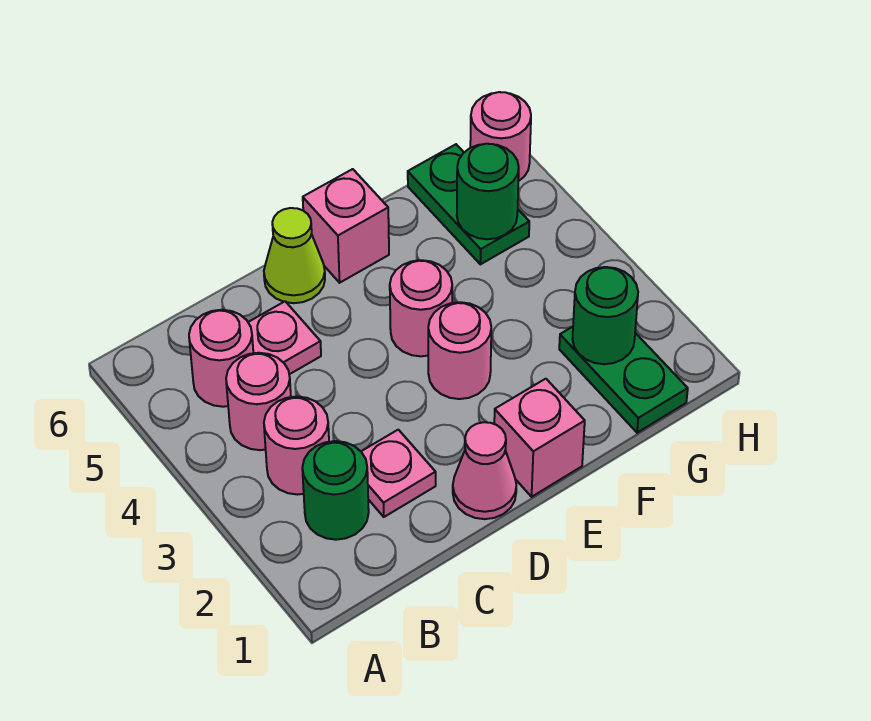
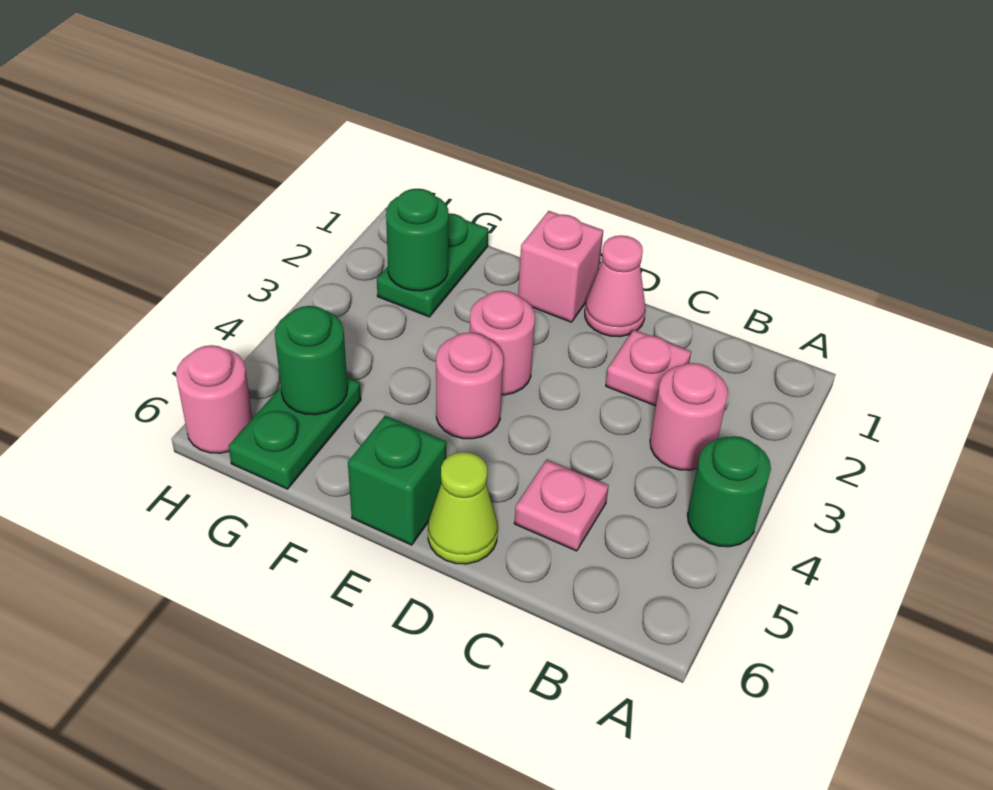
green 1x1 round brick [302,441,369,540] -> green 1x1 round brick moved to [687,436,771,547]
pink 1x1 round brick [226,353,291,450] -> none
pink 1x1 round brick [189,310,253,407] -> none
pink 1x1 brick [303,169,389,283] -> green 1x1 brick [348,415,447,545]

